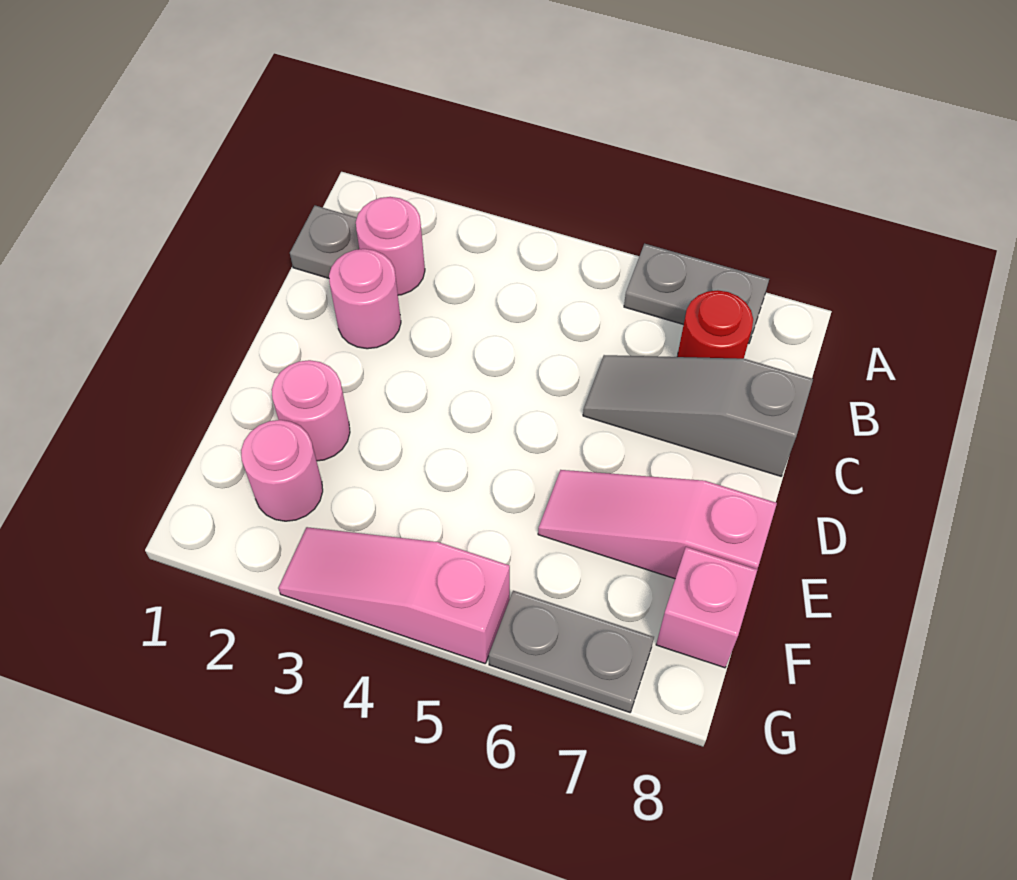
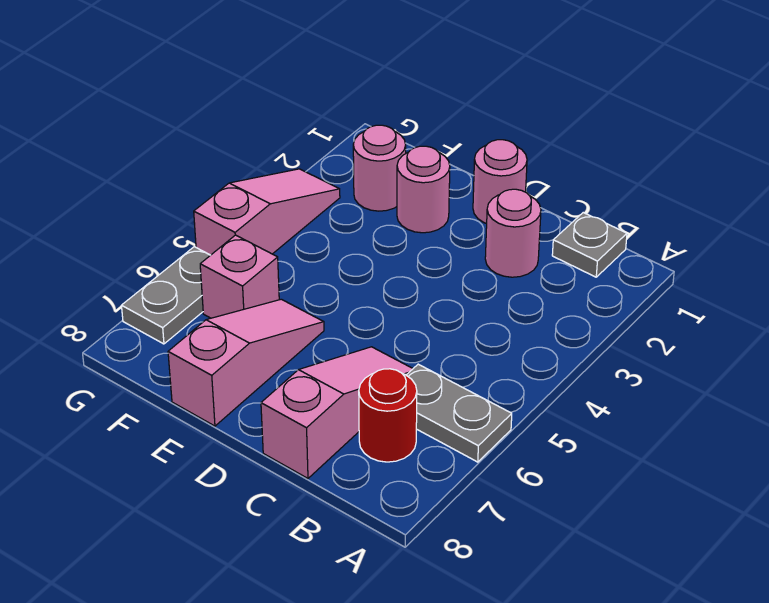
grey 1x2 plate [624,244,769,343] -> grey 1x2 plate turned to [406,364,512,462]
pink 1x1 round brick [356,197,425,295] -> pink 1x1 round brick moved to [473,140,527,224]
grey 1x3 slope [583,355,813,476] -> pink 1x3 slope [261,347,413,478]
pink 1x1 brick [656,547,757,668] -> pink 1x1 brick moved to [200,235,279,318]

